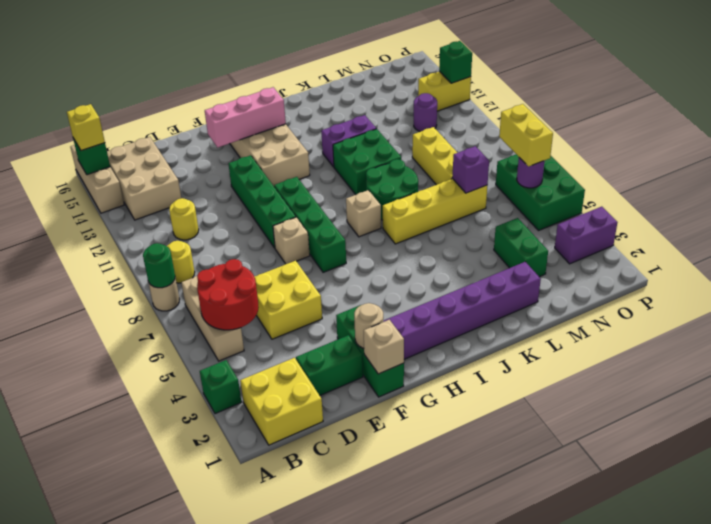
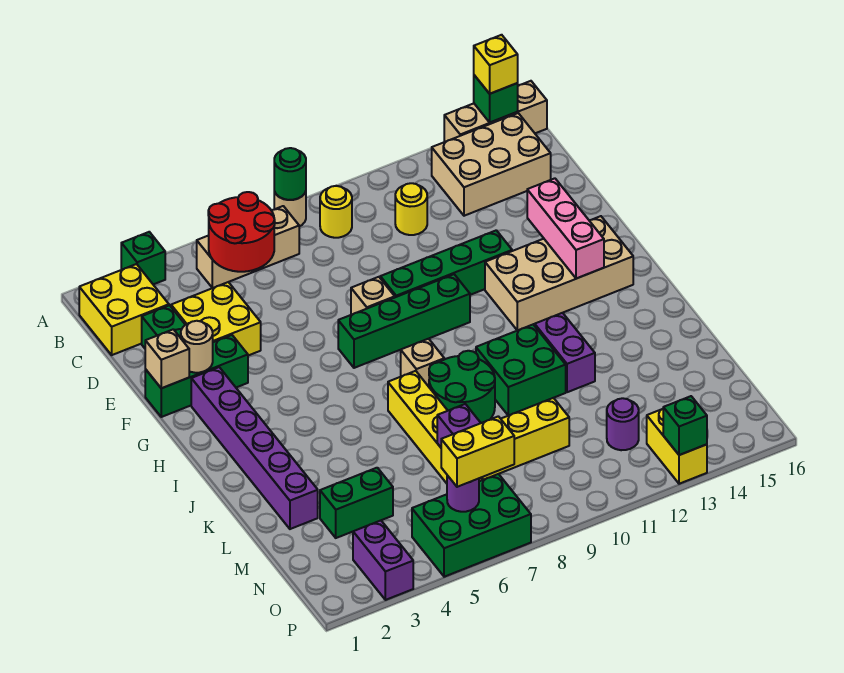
yellow 2x2 brick [255,261,322,339] -> yellow 2x2 brick moved to [171,282,261,356]

